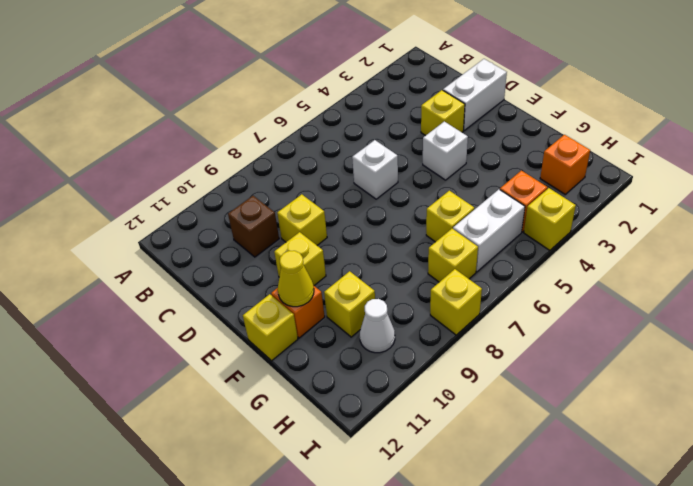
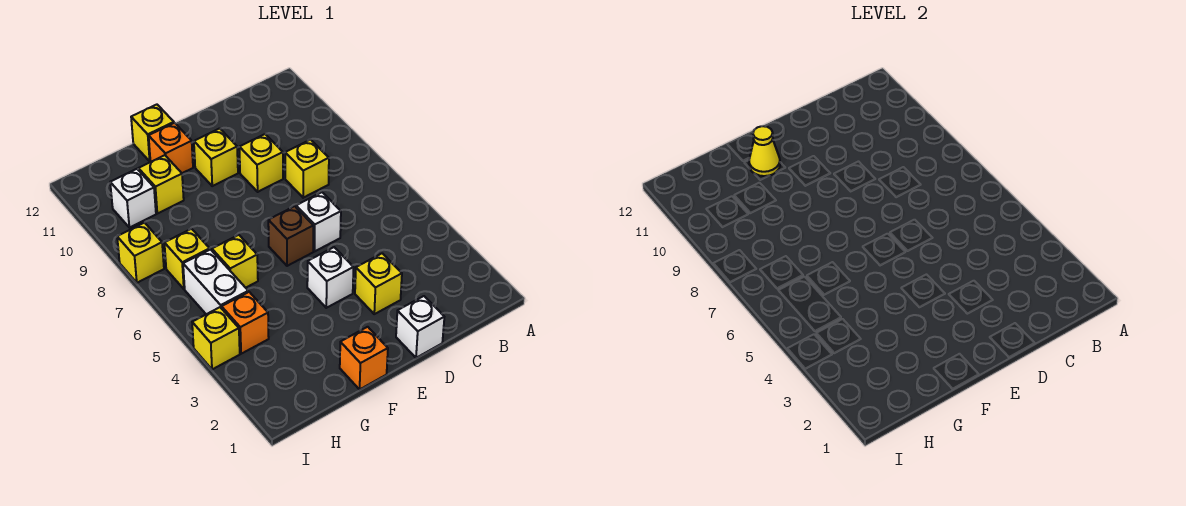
none -> yellow 1x1 brick [285,140,329,198]
brown 1x1 brick [228,196,279,257] -> brown 1x1 brick moved to [268,206,313,266]
white 1x2 brick [443,59,507,130] -> white 1x1 brick [396,296,444,358]
orange 1x1 brick [540,135,590,194] -> orange 1x1 brick moved to [340,327,388,389]
white 1x1 cone [360,299,395,353] -> white 1x1 brick [110,169,156,228]

